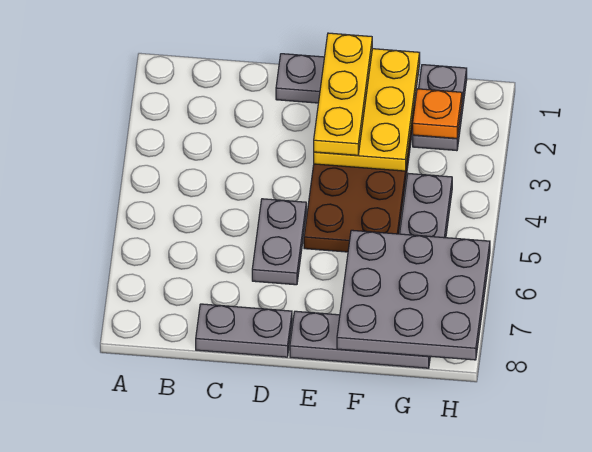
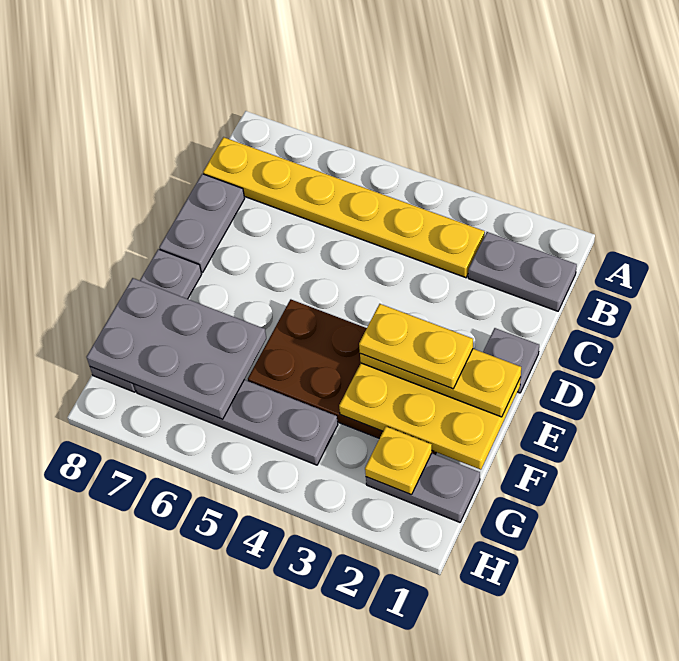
none -> yellow 1x6 plate [203,137,485,278]
grey 1x2 plate [252,199,306,285] -> grey 1x2 plate moved to [468,232,577,311]
none -> yellow 1x2 plate [359,304,473,389]
grey 3x3 plate [337,230,490,360] -> grey 2x3 plate [87,278,266,419]
orange 1x1 plate [413,89,462,138] -> yellow 1x1 plate [365,427,432,495]

